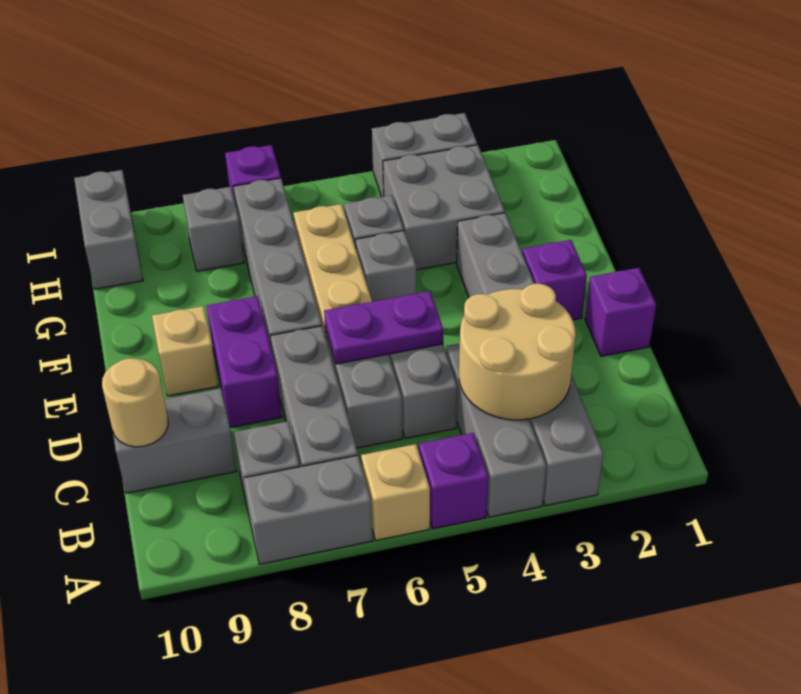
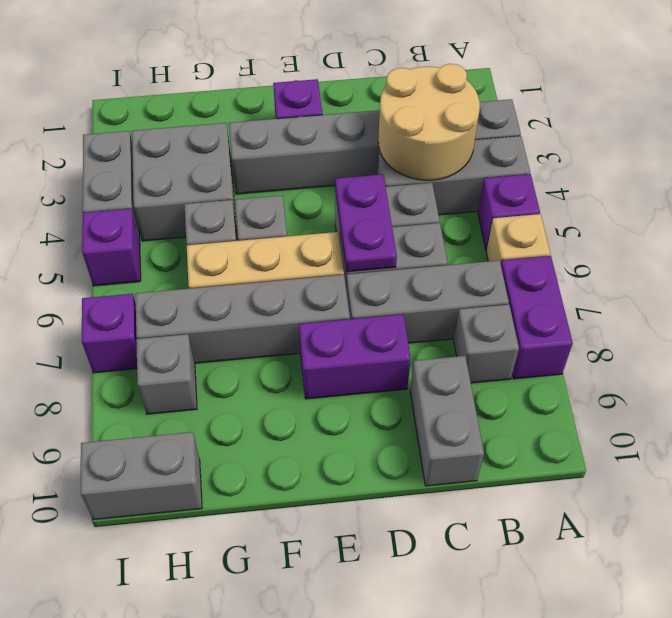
grey 1x2 brick [244,456,373,564] -> purple 1x2 brick [501,256,573,379]
tan 1x1 round brick [102,358,168,447] -> none
purple 1x1 brick [585,268,656,356] -> purple 1x1 brick moved to [82,209,141,286]
tan 1x1 brick [152,306,218,396] -> none

